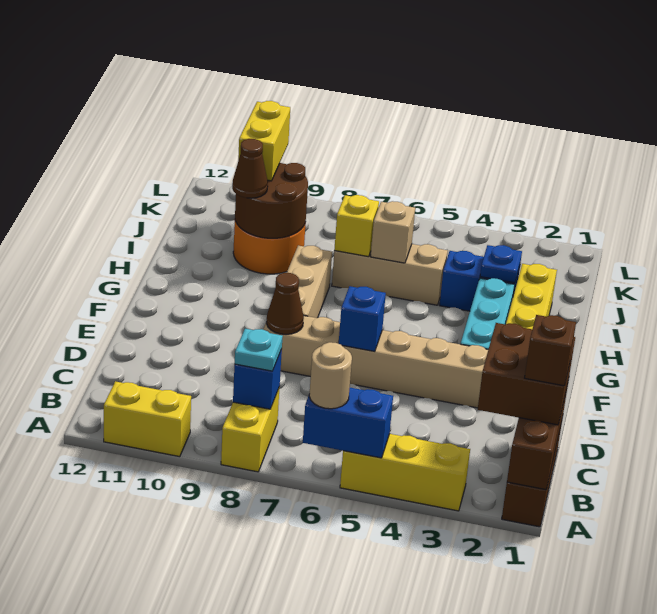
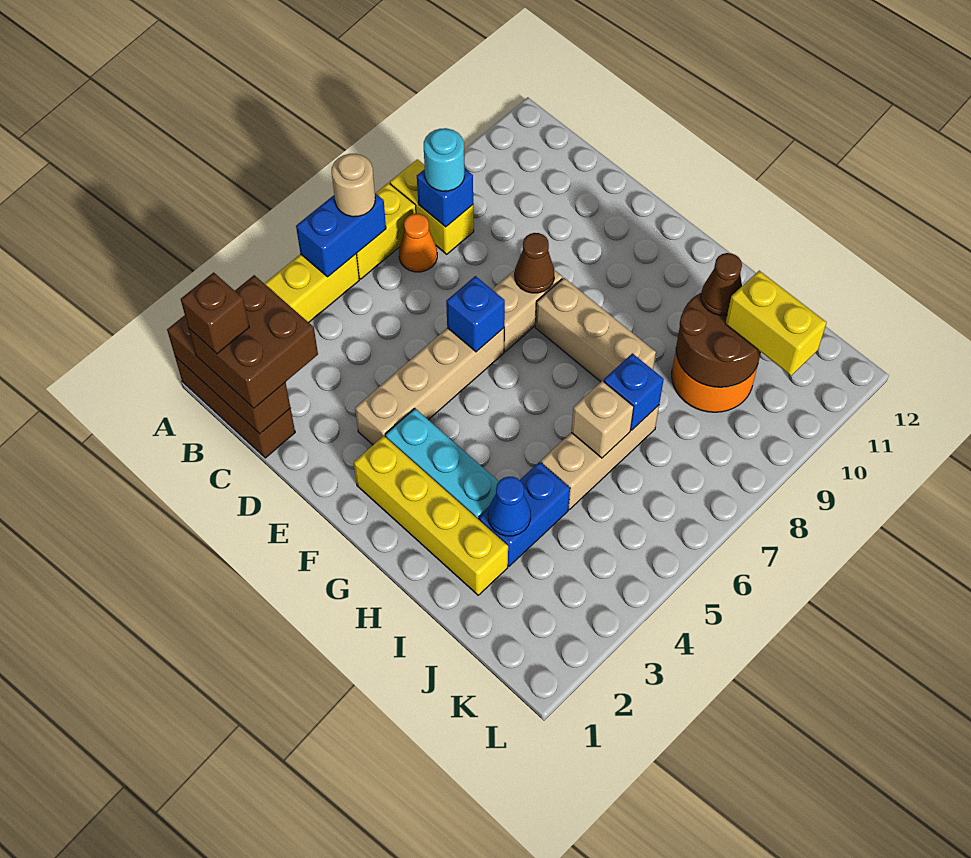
yellow 1x2 brick [104,381,191,457] -> yellow 1x2 brick moved to [356,183,416,279]
none -> orange 1x1 cone [399,214,437,272]
cyan 1x1 plate [235,329,283,371] -> cyan 1x1 round brick [424,128,464,191]
blue 1x1 plate [480,245,522,283] -> blue 1x1 cone [488,477,531,536]
yellow 1x1 brick [334,195,379,257] -> blue 1x1 brick [604,353,664,430]

